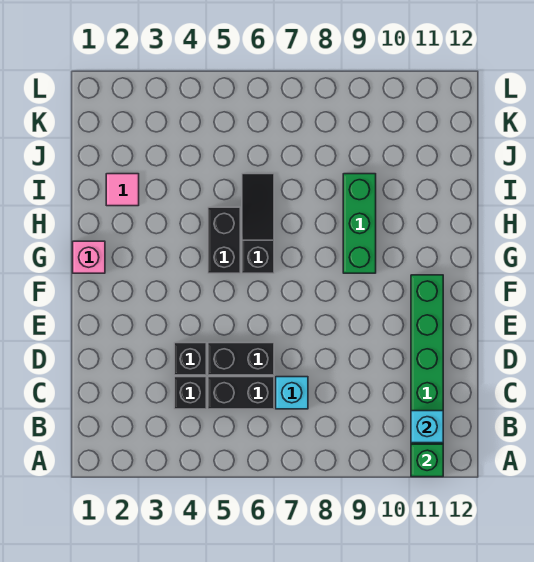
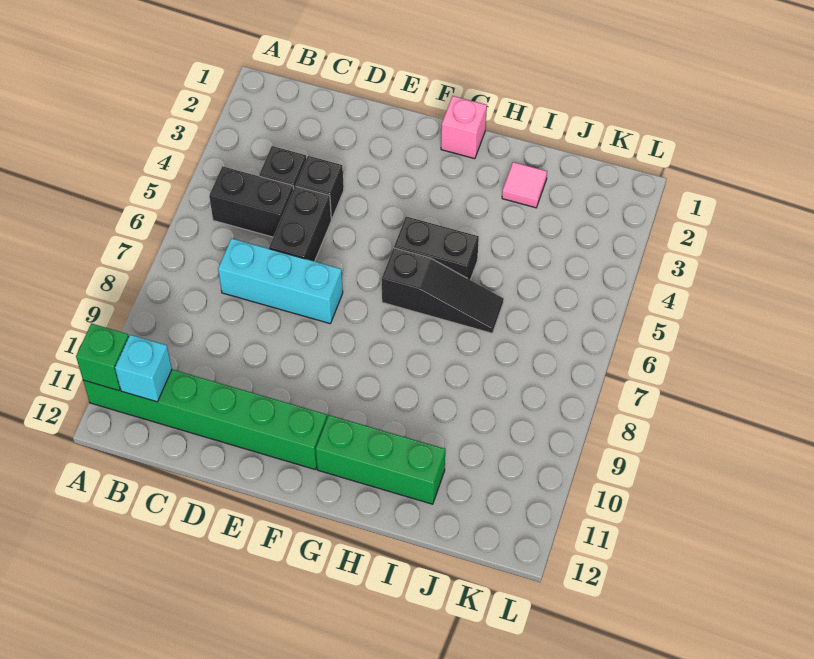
black 1x2 brick [208,377,274,409] -> black 1x2 brick turned to [209,166,294,237]
cyan 1x1 brick [276,377,308,409] -> cyan 1x3 brick [218,238,343,323]
green 1x3 brick [343,174,376,273] -> green 1x3 brick moved to [316,415,445,504]

